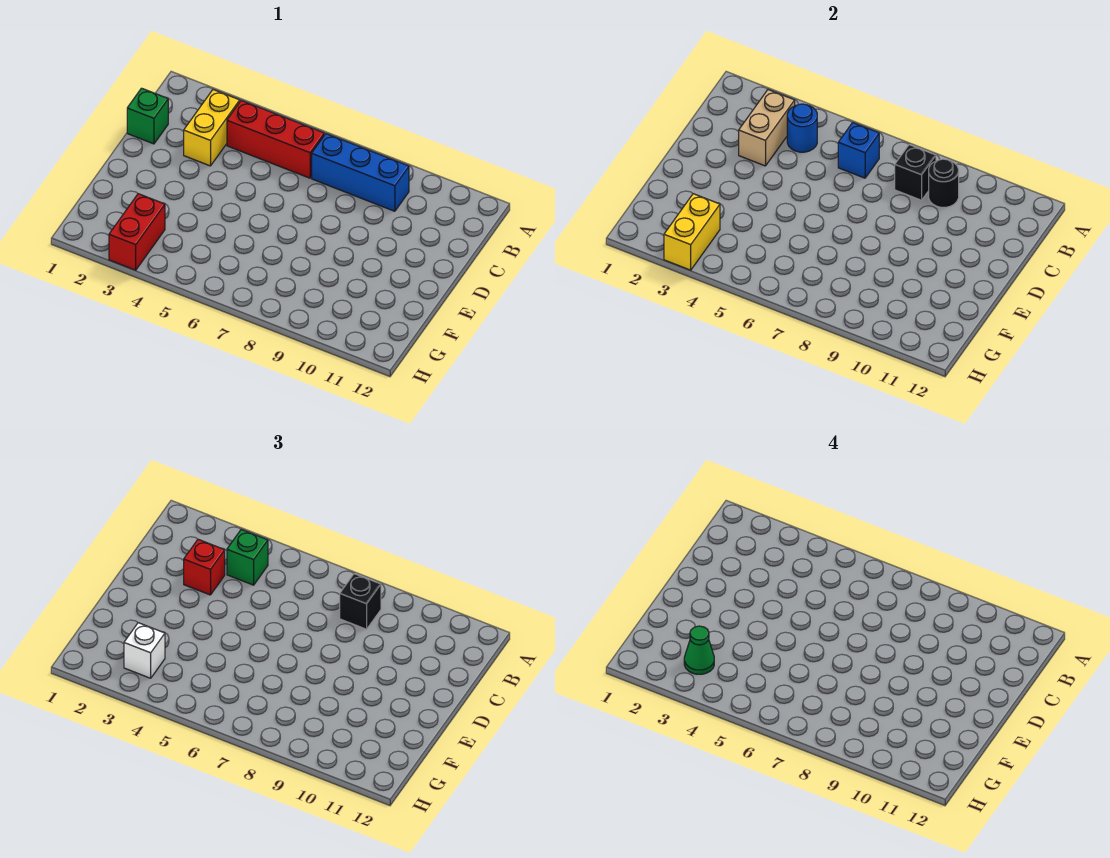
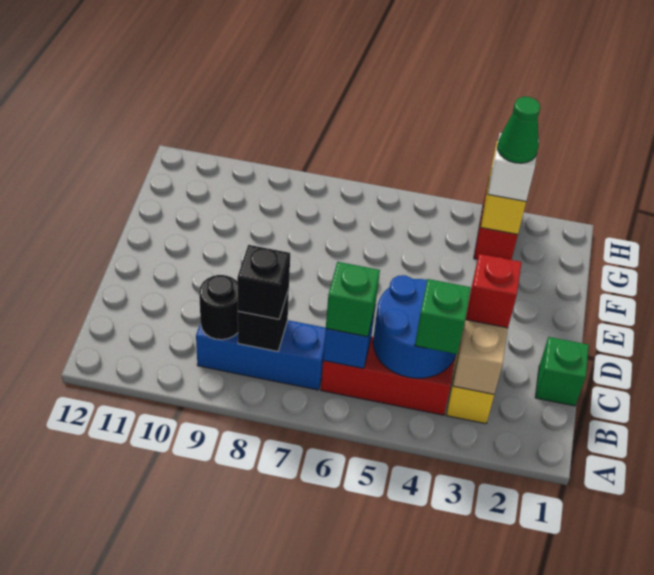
blue 1x1 round brick [787,104,817,152] -> blue 2x2 round brick [373,275,456,378]
none -> green 1x1 brick [326,262,380,337]

